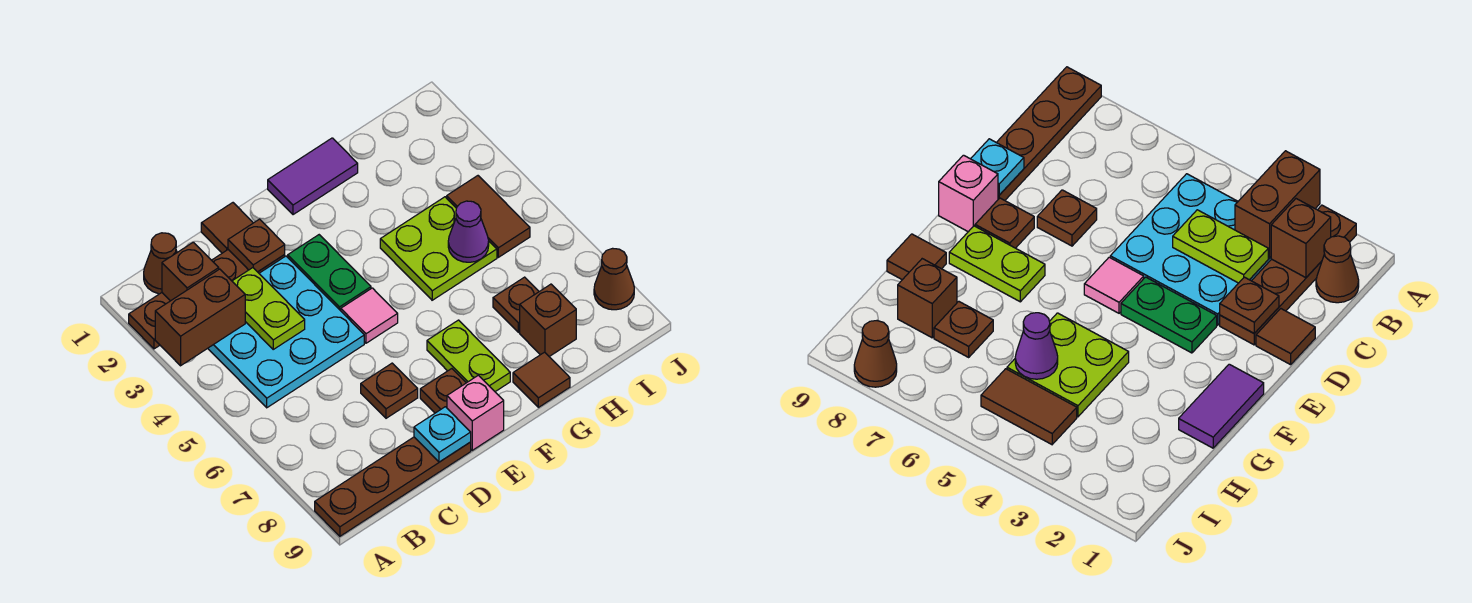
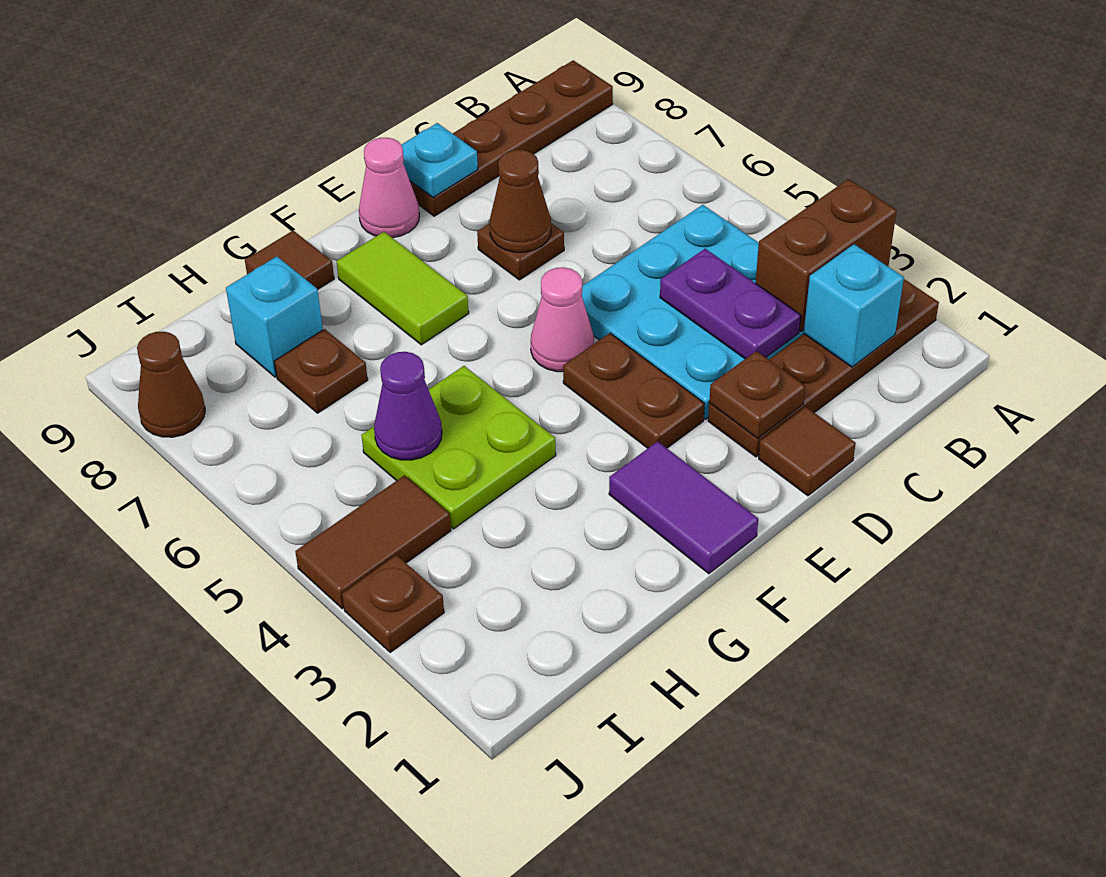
brown 1x1 cone [144,233,177,294] -> brown 1x1 cone moved to [490,150,551,252]
brown 1x1 brick [162,242,219,301] -> cyan 1x1 brick [804,244,904,367]
lime 1x2 plate [232,268,305,349] -> purple 1x2 plate [660,249,801,359]
green 1x2 plate [288,235,371,311] -> brown 1x2 plate [563,333,704,448]
pink 1x1 tile [341,288,398,343] -> pink 1x1 cone [531,267,594,372]
brown 1x1 plate [420,369,466,413] -> brown 1x1 plate moved to [342,555,444,652]
pink 1x1 brick [447,375,504,450] -> pink 1x1 cone [359,138,419,238]
purple 1x2 tile [268,138,358,215] -> purple 1x2 tile turned to [609,441,758,574]
lime 1x2 plate [427,320,510,392] -> lime 1x2 tile [337,232,469,345]
brown 1x1 brick [520,284,576,357] -> cyan 1x1 brick [226,256,323,377]
brown 1x2 tile [447,176,530,257] -> brown 1x2 tile turned to [295,475,451,609]

